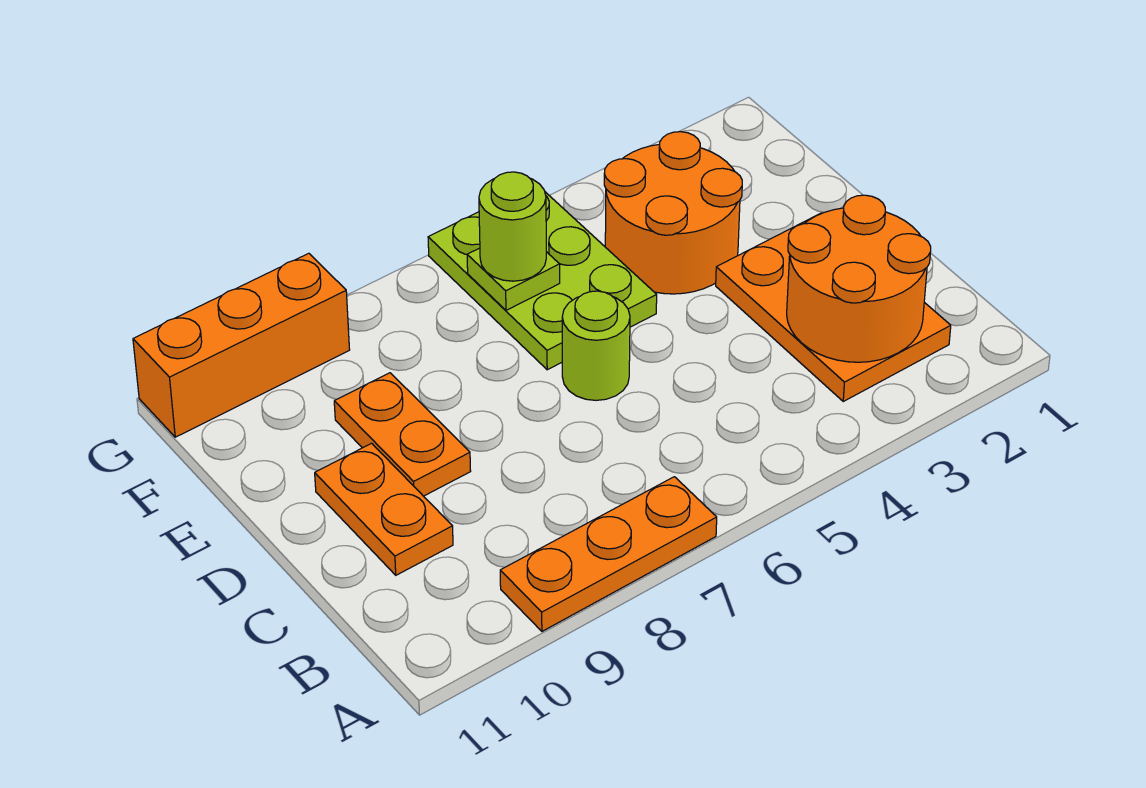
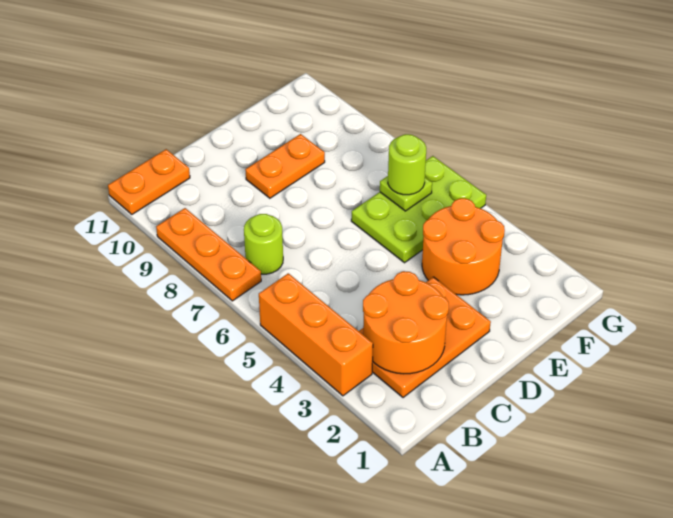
orange 1x2 plate [315,443,453,575] -> orange 1x2 plate moved to [108,149,190,214]
lime 1x1 round brick [562,291,630,400] -> lime 1x1 round brick moved to [244,214,283,274]
orange 1x3 brick [133,253,350,437] -> orange 1x3 brick moved to [259,273,373,396]

